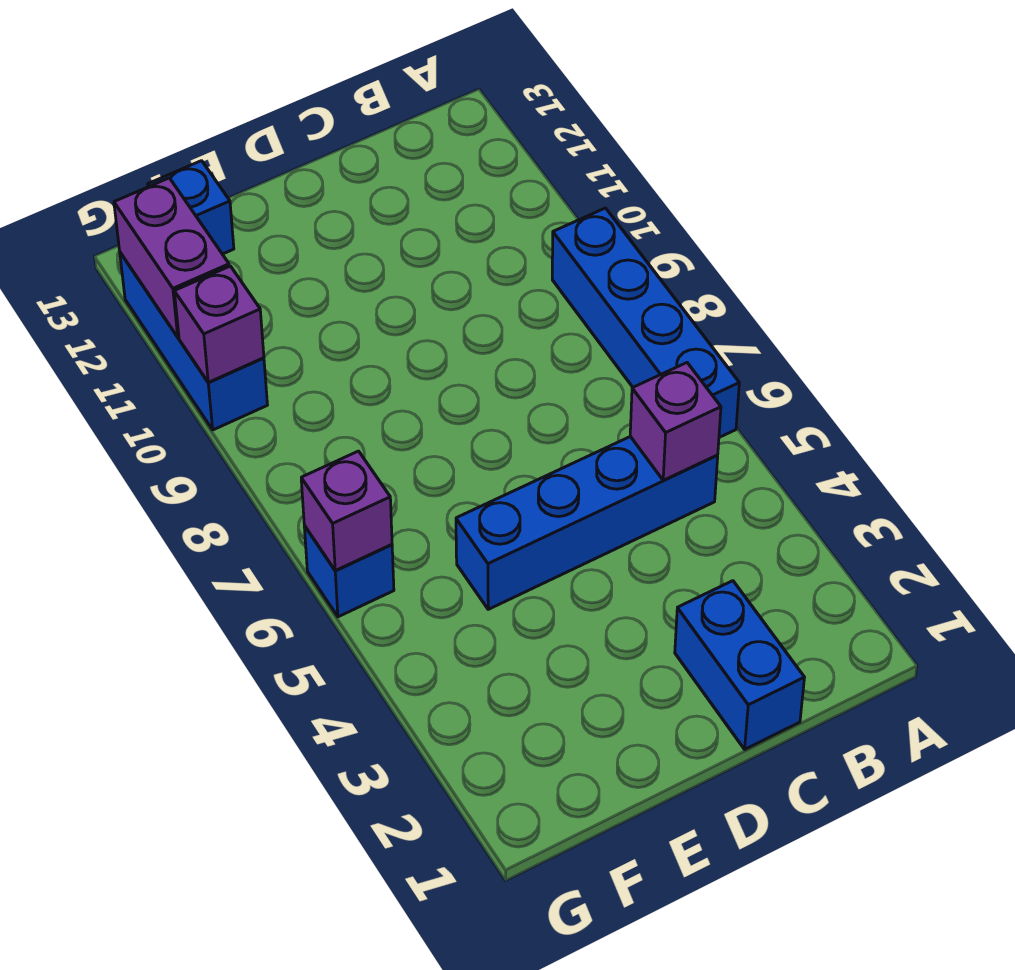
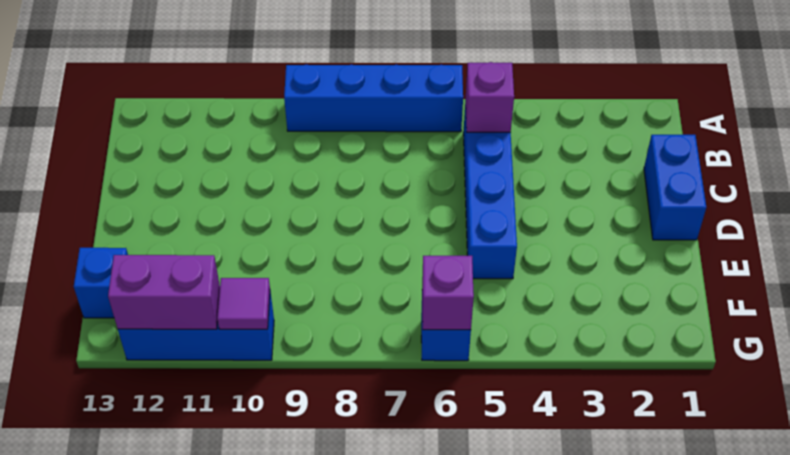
blue 1x2 brick [675,581,804,749] -> blue 1x2 brick turned to [644,135,706,240]
purple 1x1 brick [174,266,264,382] -> purple 1x1 tile [217,278,270,329]

